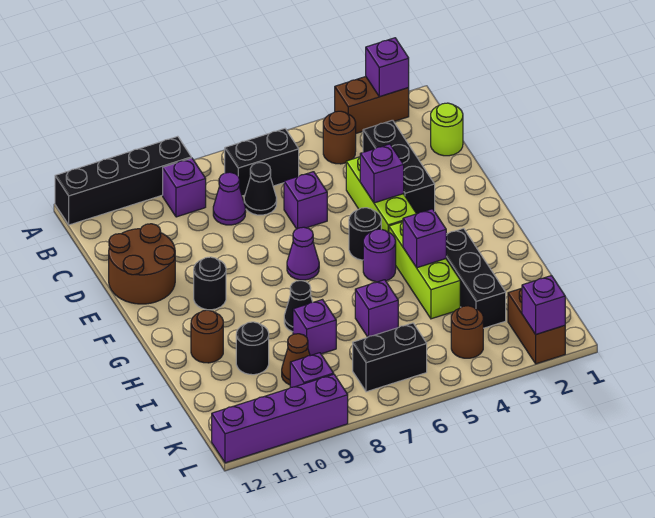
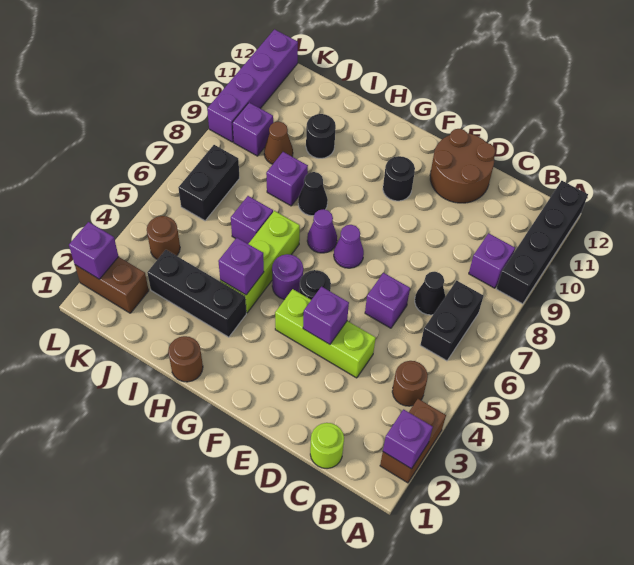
black 1x3 brick [363,120,435,214] -> none
purple 1x1 cone [213,172,246,225] -> purple 1x1 cone moved to [307,209,337,253]
lime 1x3 brick [389,222,460,319] -> lime 1x3 brick turned to [220,211,300,313]
brown 1x1 round brick [191,310,223,363] -> brown 1x1 round brick moved to [168,336,203,382]

